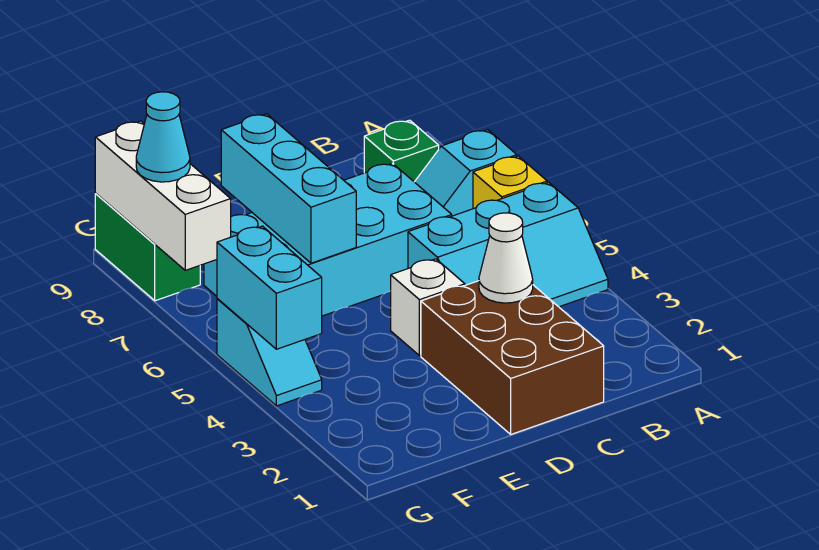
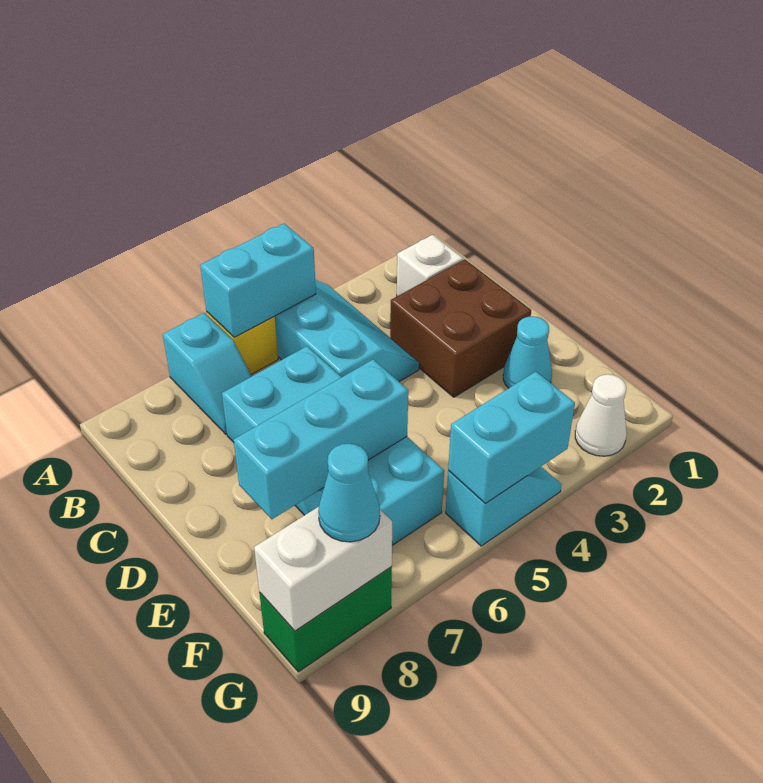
none -> cyan 1x2 brick [200,223,316,337]
green 1x1 brick [364,120,439,182] -> none
brown 2x3 brick [421,281,604,434] -> brown 2x2 brick [390,259,531,397]
white 1x1 cone [479,213,533,303] -> white 1x1 cone moved to [575,374,627,456]
white 1x1 brick [391,259,465,356] -> white 1x1 brick moved to [397,235,463,296]
none -> cyan 1x1 cone [503,316,552,388]
white 1x3 brick [95,121,231,270] -> white 1x2 brick [254,507,392,631]

